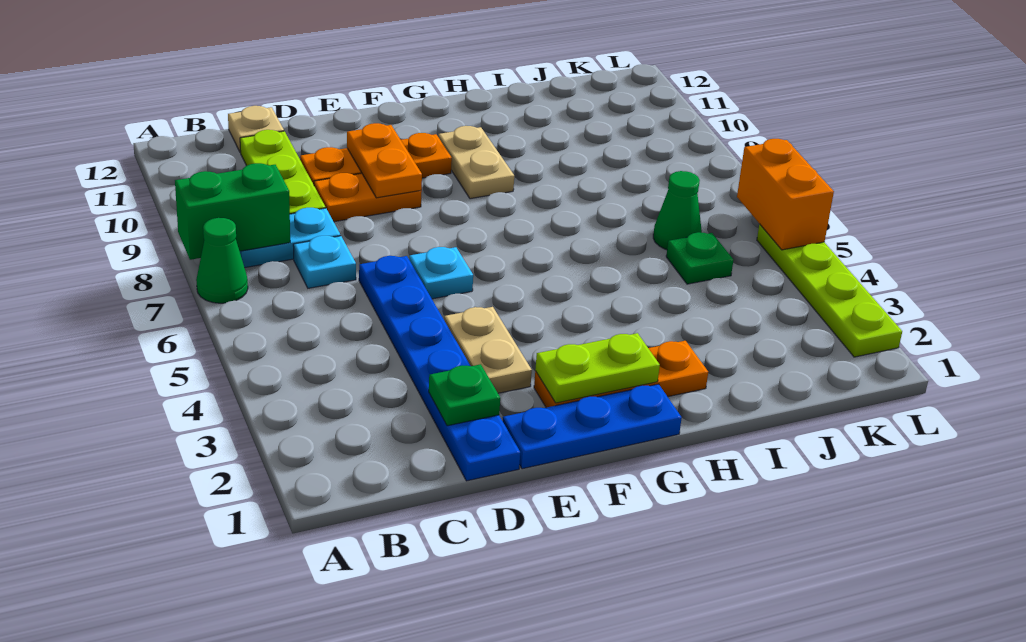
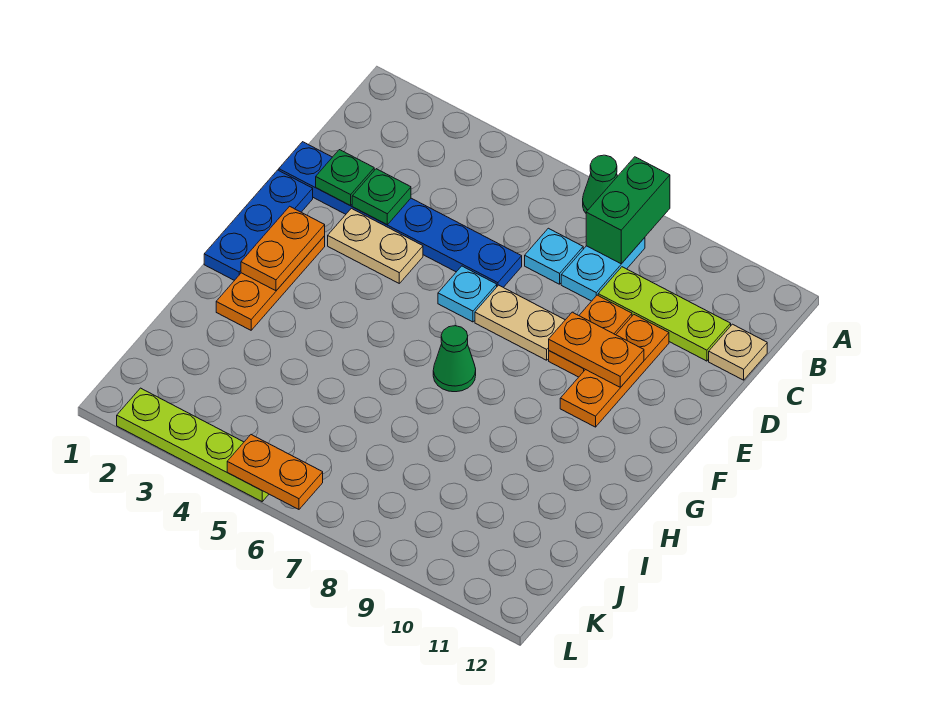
lime 1x2 plate [535,333,660,403] -> orange 1x2 plate [241,206,325,291]
tan 1x2 plate [438,126,514,199] -> tan 1x2 plate moved to [475,285,565,360]
green 1x1 plate [666,232,733,284] -> green 1x1 plate moved to [352,169,411,225]
green 1x1 cone [653,171,702,250] -> green 1x1 cone moved to [433,326,476,392]
orange 1x2 brick [737,139,834,250] -> orange 1x2 plate [227,435,323,509]

